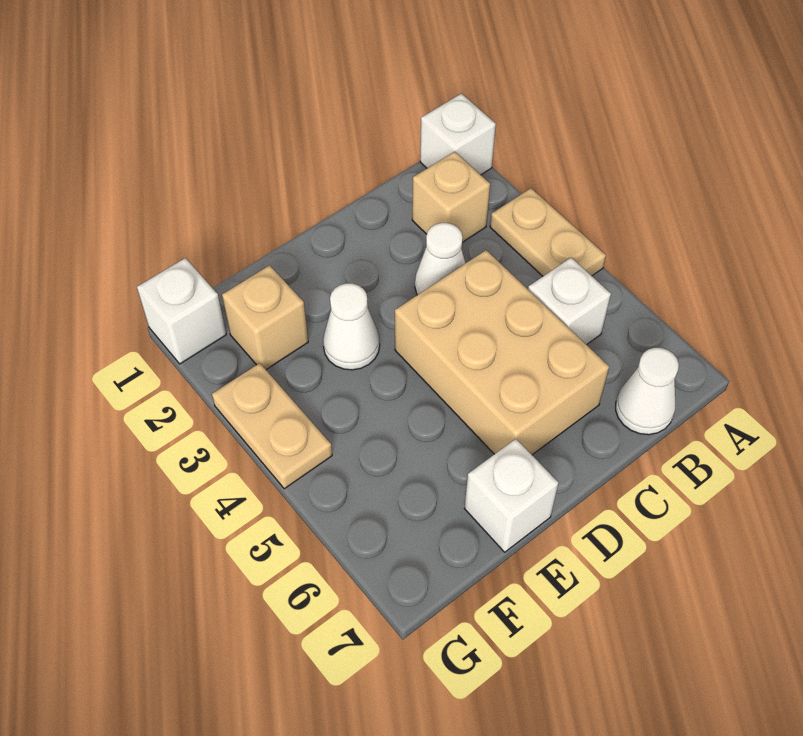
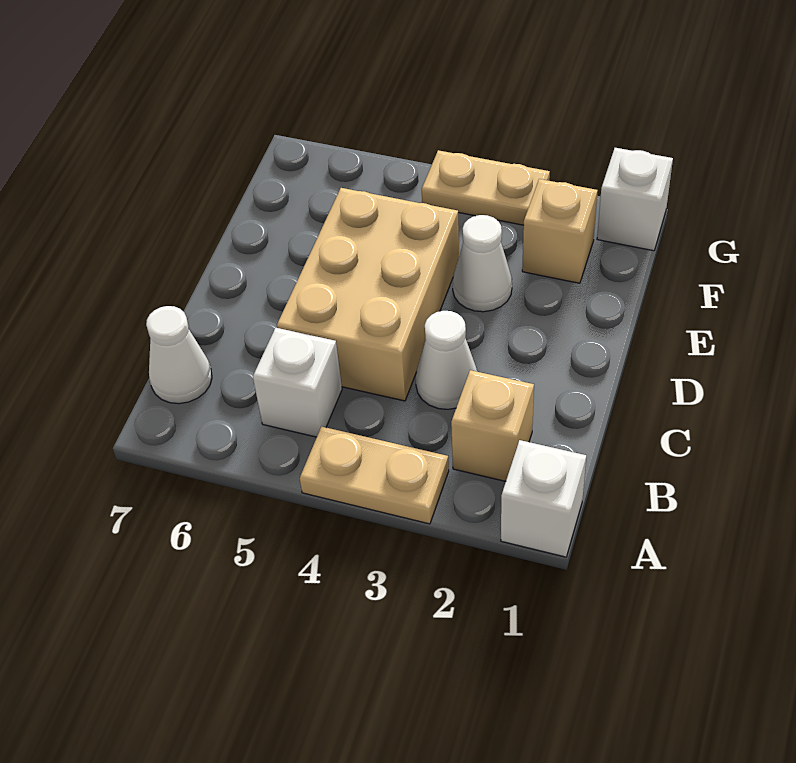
tan 2x3 brick [395,250,609,455] -> tan 2x3 brick turned to [277,188,459,401]
white 1x1 brick [465,439,559,552] -> none

